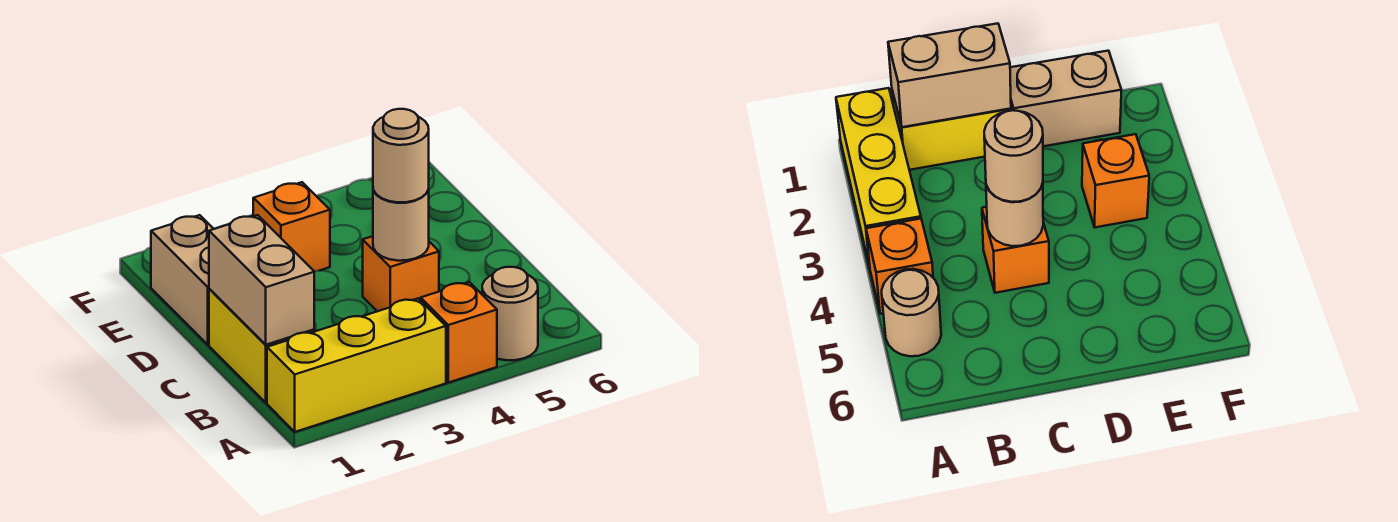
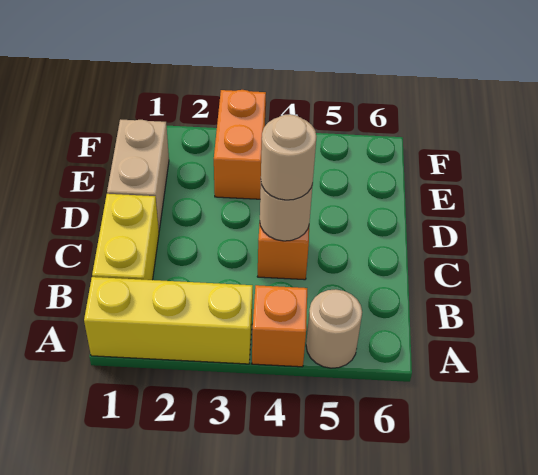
tan 1x2 brick [209,215,314,345] -> none
orange 1x1 brick [253,182,330,271] -> orange 1x2 brick [214,90,266,199]

